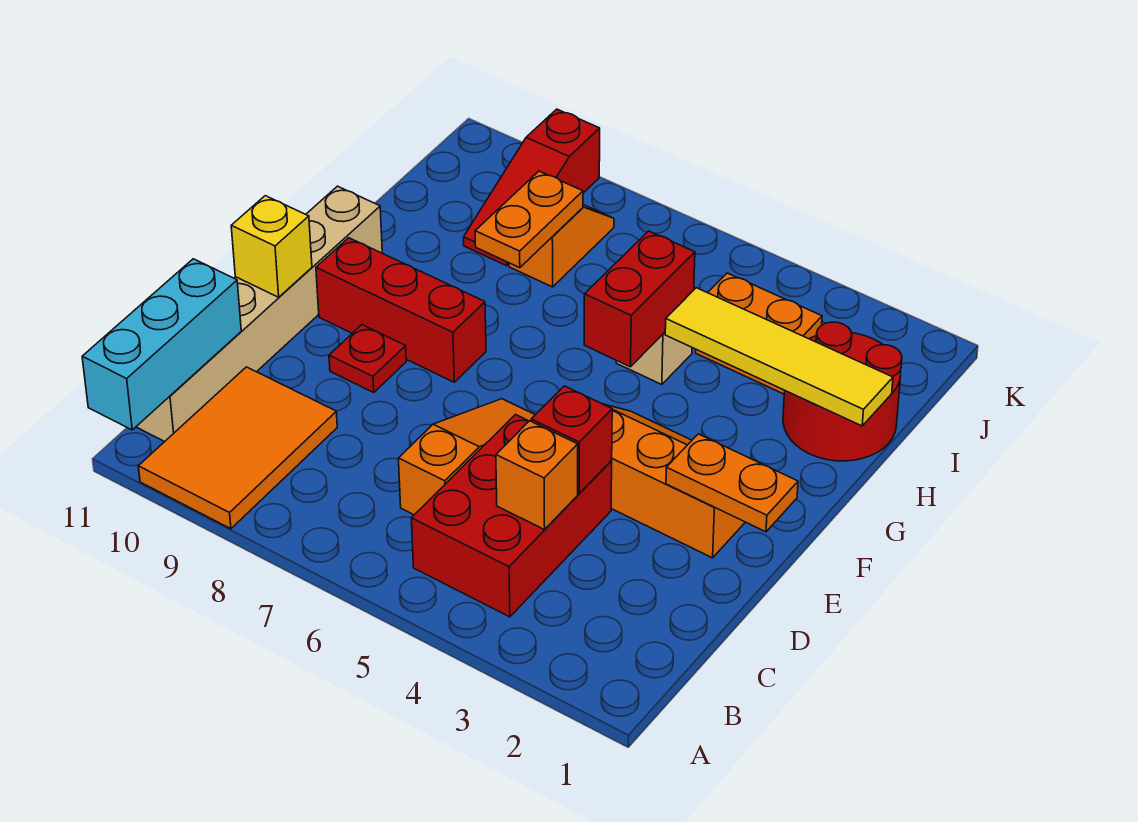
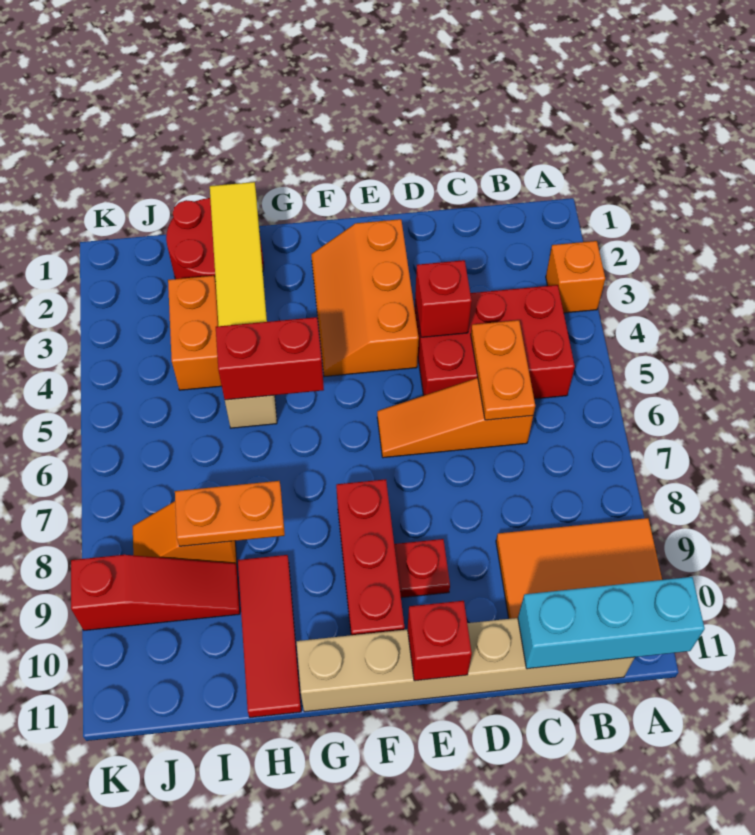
orange 1x1 brick [496,421,578,530] -> orange 1x1 brick moved to [546,241,605,313]
orange 1x2 plate [666,434,798,532] -> orange 1x2 plate moved to [471,320,535,420]
yellow 1x1 brick [231,196,312,297] -> red 1x1 brick [408,601,472,681]
none -> red 1x3 tile [238,555,301,718]

